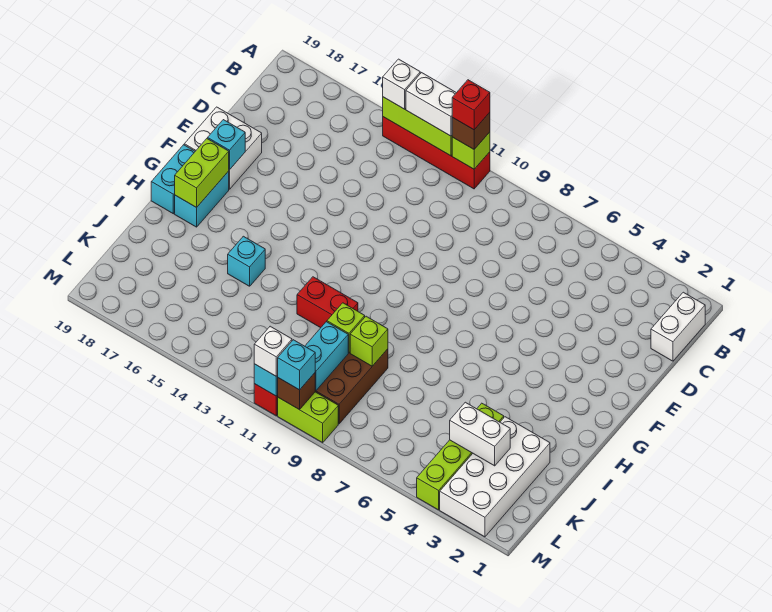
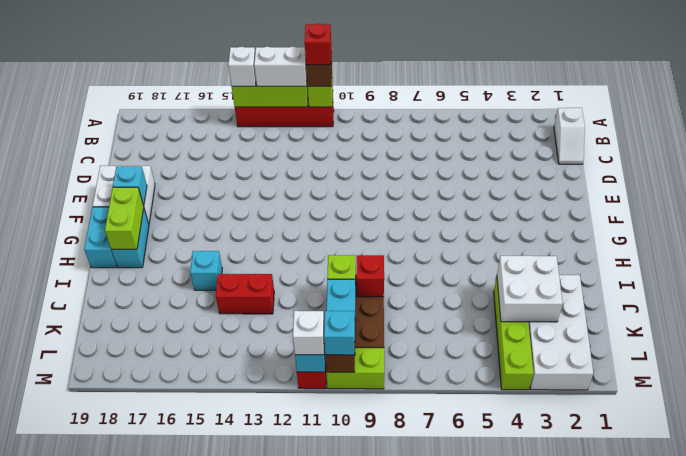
white 1x2 brick [651,292,705,361] -> white 1x2 slope [554,108,585,164]
red 1x2 brick [297,277,358,328] -> red 1x2 brick moved to [216,274,274,314]
lime 1x1 brick [350,316,388,366] -> red 1x1 brick [357,255,384,297]
white 1x2 brick [450,402,510,466] -> white 2x2 brick [497,256,563,322]

